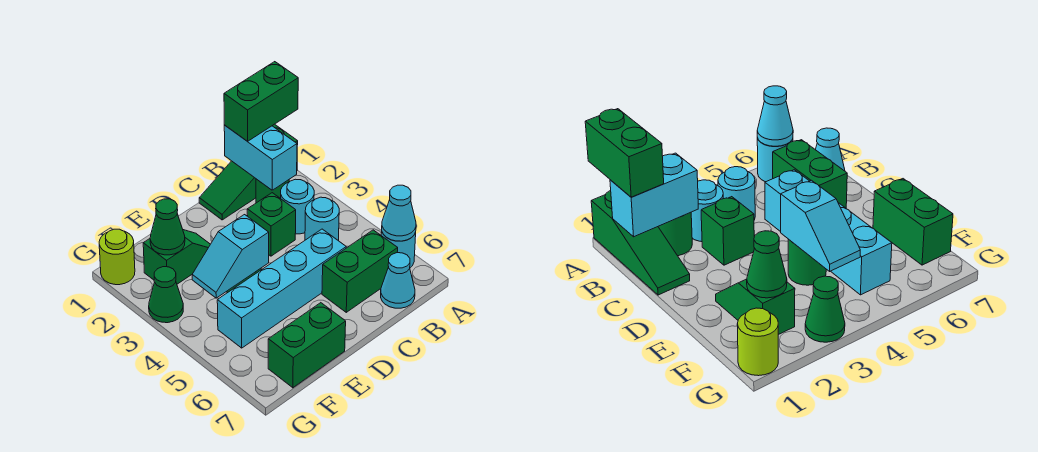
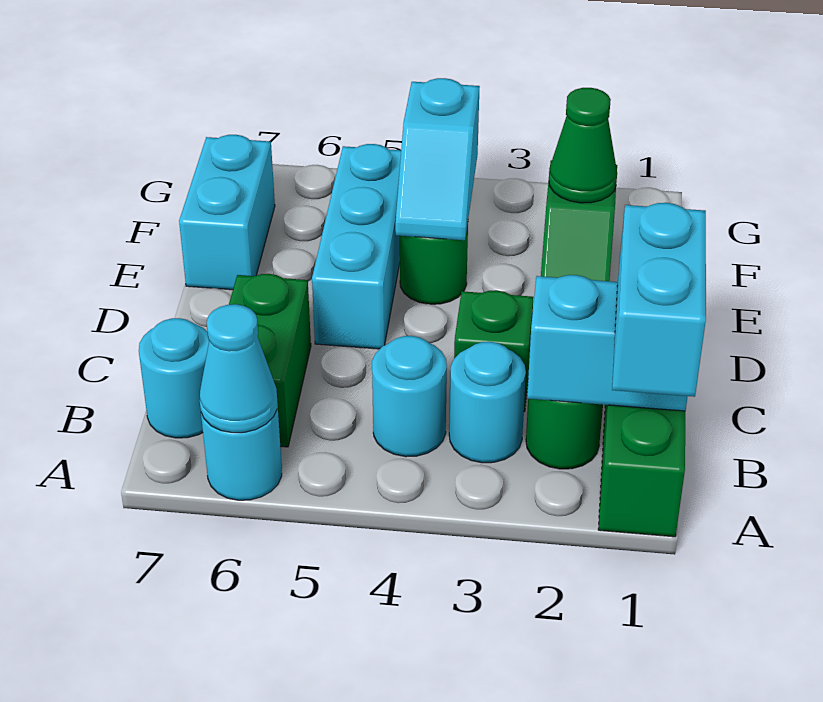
green 1x2 brick [224,62,298,141] -> cyan 1x2 brick [612,203,706,397]
cyan 1x1 cone [381,253,415,308] -> cyan 1x1 round brick [139,318,209,438]
cyan 1x4 brick [217,229,346,348] -> cyan 1x3 brick [312,144,401,349]
cyan 1x2 slope [192,215,269,298] -> cyan 1x2 slope turned to [395,78,480,240]
green 1x2 brick [268,303,346,388] -> cyan 1x2 brick [179,135,275,290]
lime 1x1 round brick [99,229,135,285] -> none
green 1x1 cone [149,267,183,323] -> none

